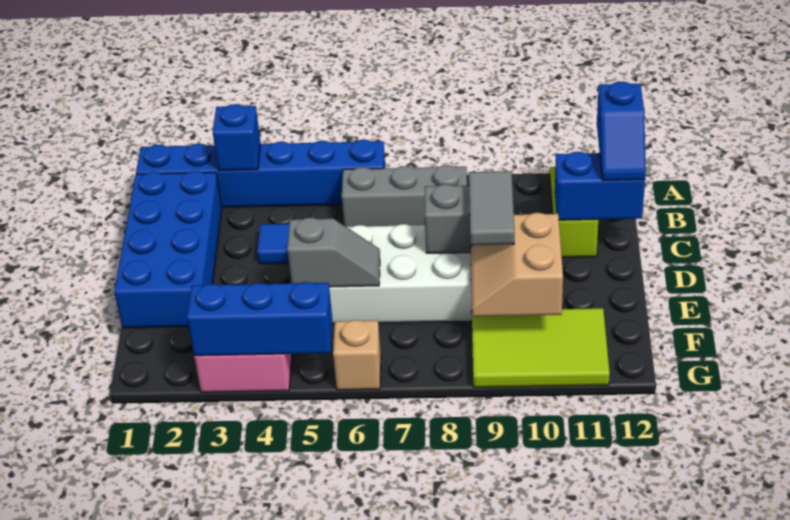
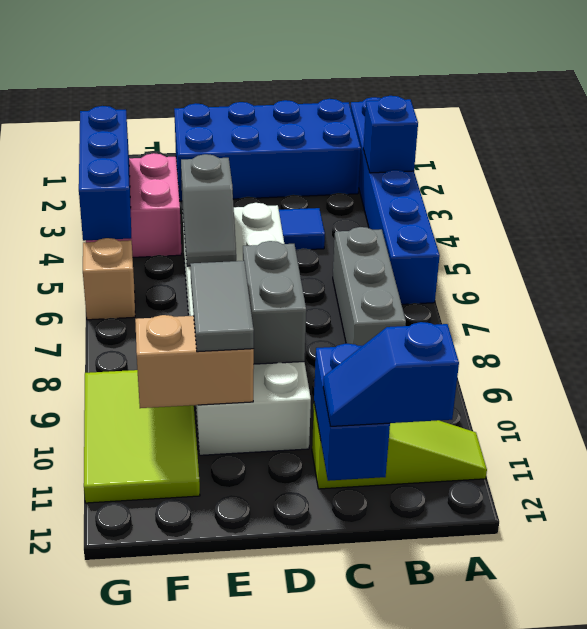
grey 1x2 tile [469,171,514,245] -> grey 1x2 tile turned to [190,261,254,352]

